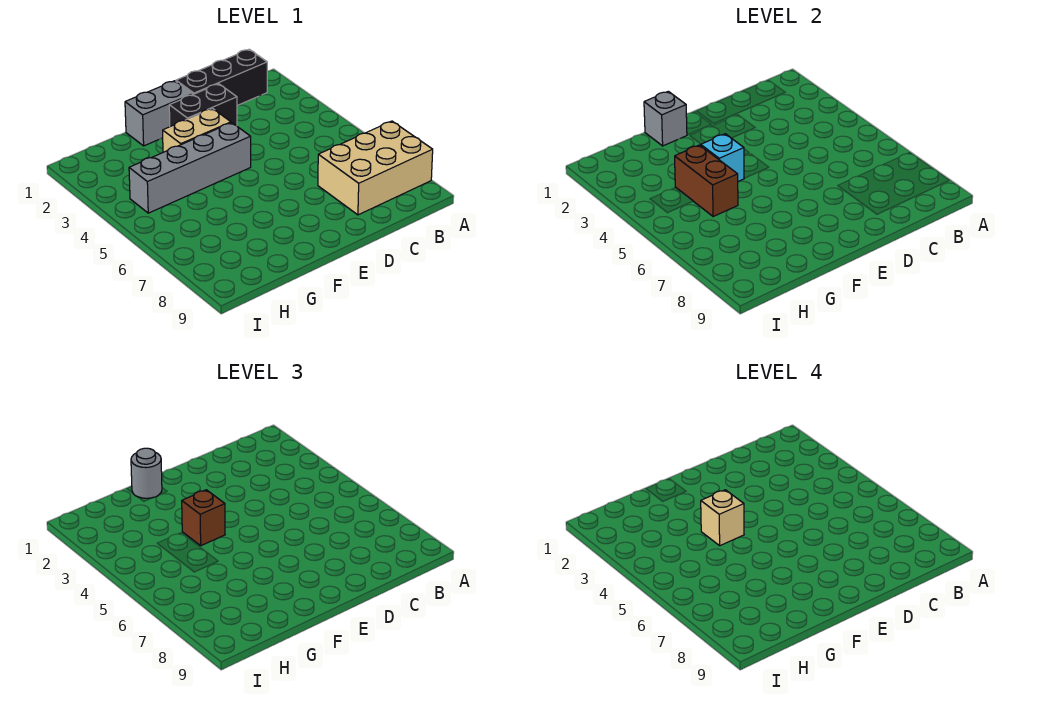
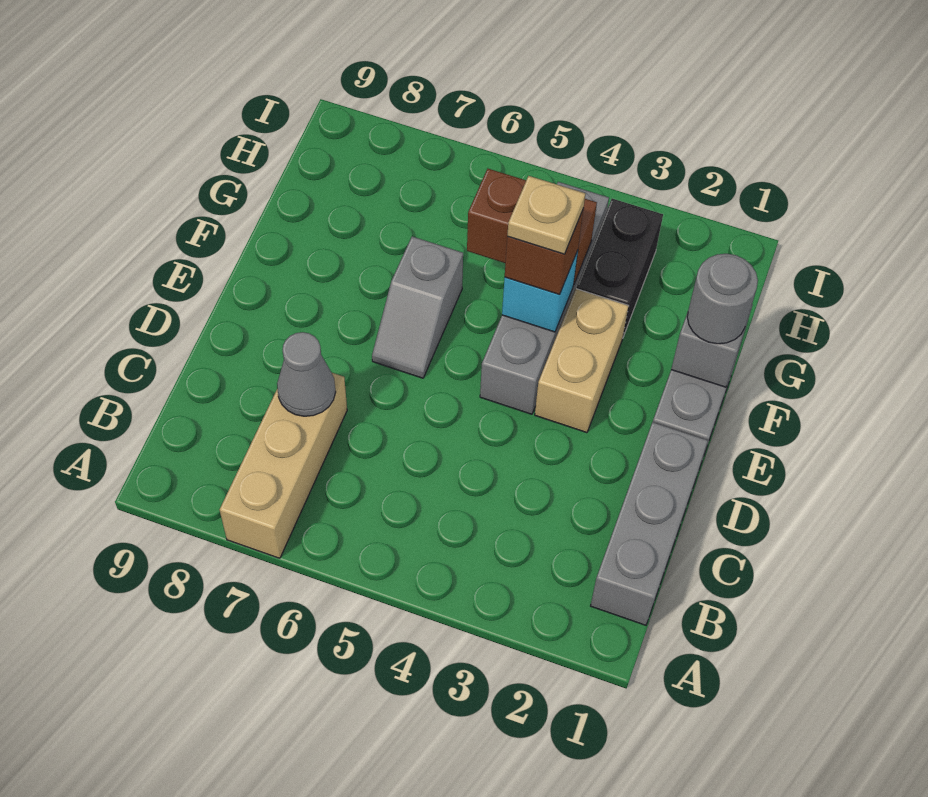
tan 2x3 brick [318,121,433,215] -> tan 1x3 brick [220,373,347,558]
black 1x3 brick [176,49,267,106] -> grey 1x3 brick [591,422,708,625]
none -> grey 1x1 cone [277,332,336,416]
black 1x2 brick [169,84,237,127] -> black 1x2 brick moved to [576,199,663,336]
none -> grey 1x2 slope [372,237,463,378]
tan 1x1 brick [701,490,744,546] -> tan 1x1 plate [507,176,585,254]

